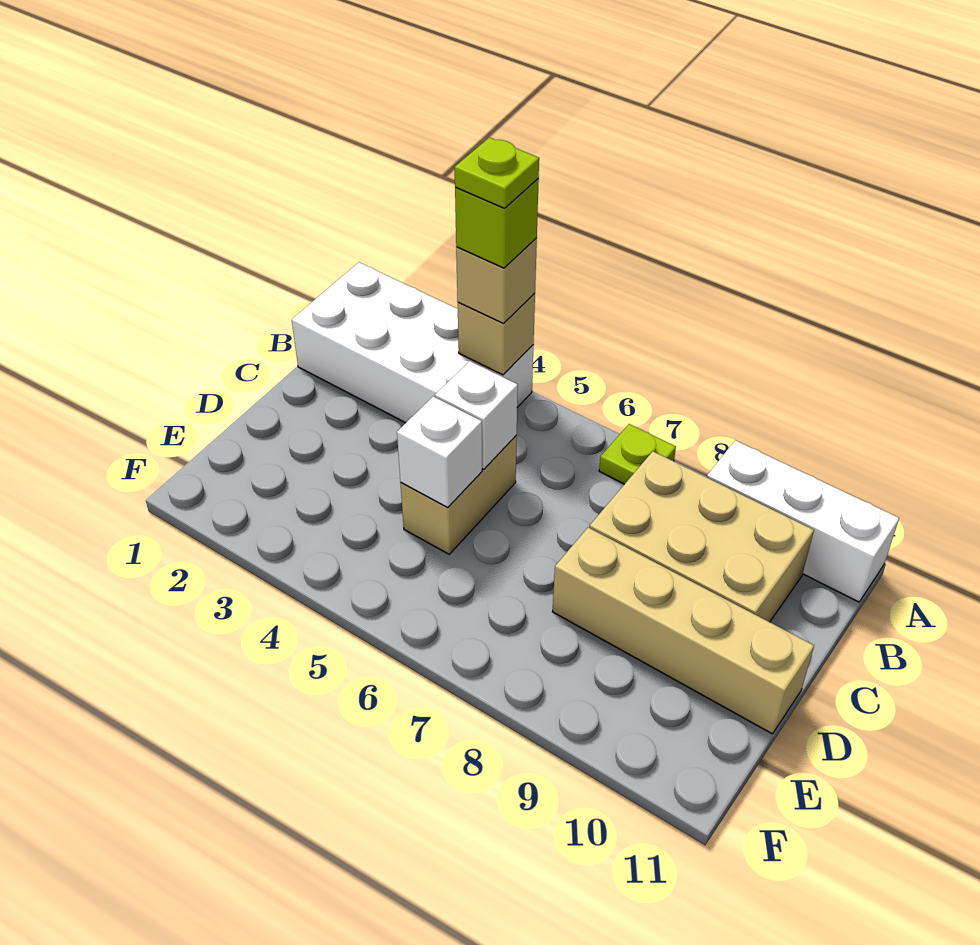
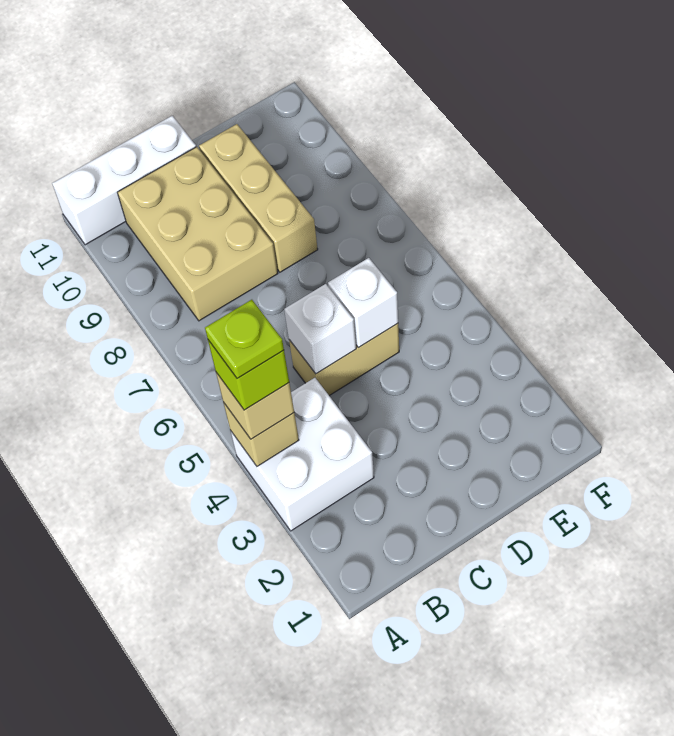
white 2x4 brick [292,262,534,423] -> white 2x2 brick [230,378,374,531]
lime 1x1 plate [599,424,676,484] -> none
white 1x3 brick [707,440,899,602] -> white 1x3 brick turned to [52,116,196,245]
tan 1x4 brick [552,527,814,734] -> tan 1x3 brick [199,124,318,272]

